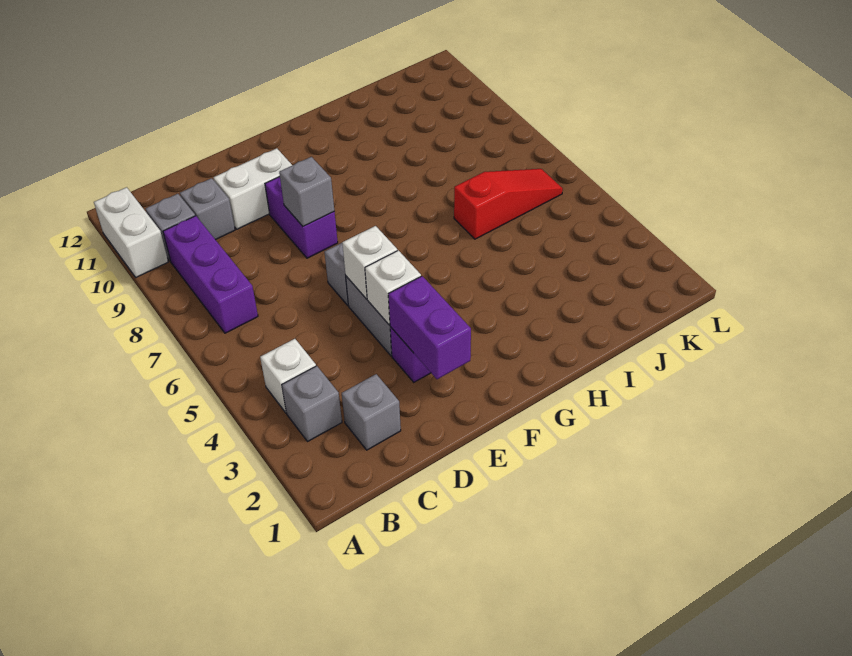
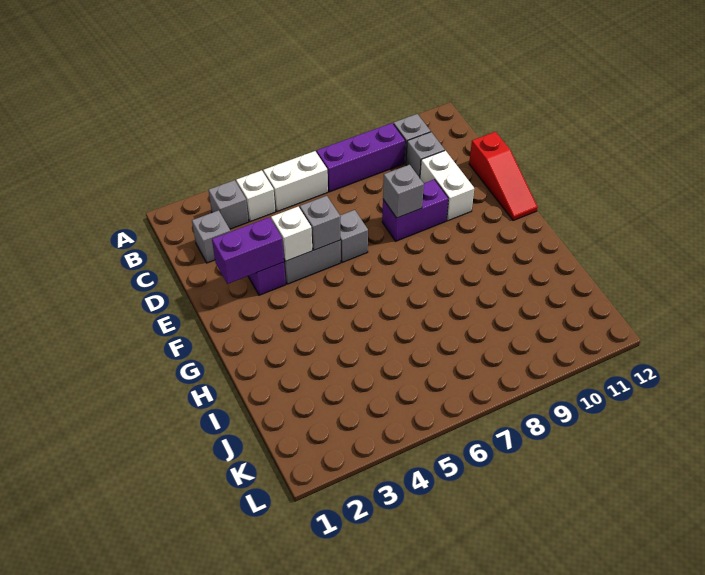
white 1x2 brick [94,187,168,277] -> white 1x2 brick moved to [263,151,328,212]
white 1x1 brick [342,226,397,299] -> grey 1x1 brick [300,196,340,250]
red 1x3 slope [454,169,563,239] -> red 1x3 slope moved to [469,132,538,220]

